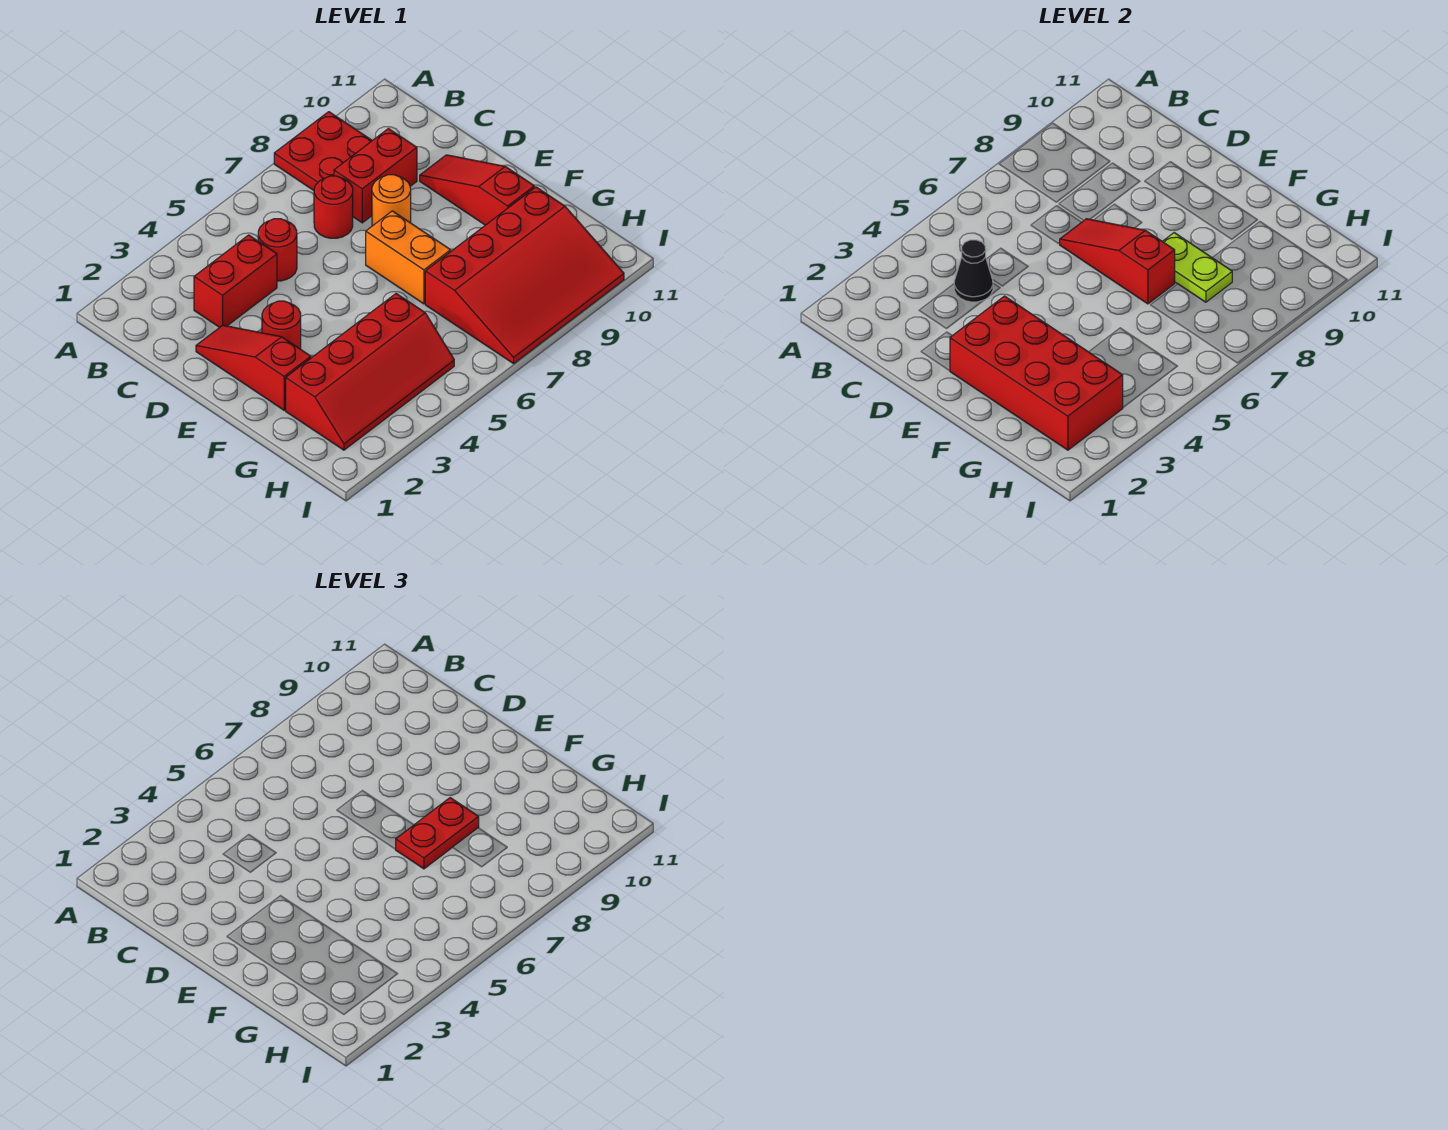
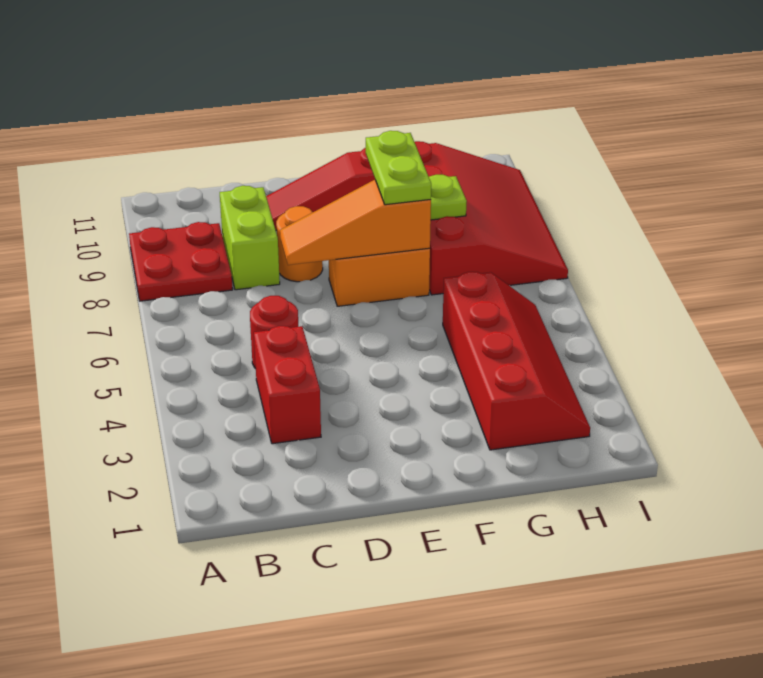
black 1x1 cone [954,240,993,302] -> none
red 1x1 round brick [314,176,353,238] -> none
red 1x2 brick [334,129,417,223] -> lime 1x2 brick [220,186,280,290]
red 1x3 slope [196,325,311,410] -> none
red 1x3 slope [1060,219,1175,304] -> orange 1x3 slope [280,180,431,265]
red 2x4 brick [950,296,1123,450] -> none
red 1x1 round brick [262,301,301,349] -> none
red 1x2 plate [396,798,479,869] -> lime 1x2 plate [366,131,431,205]

